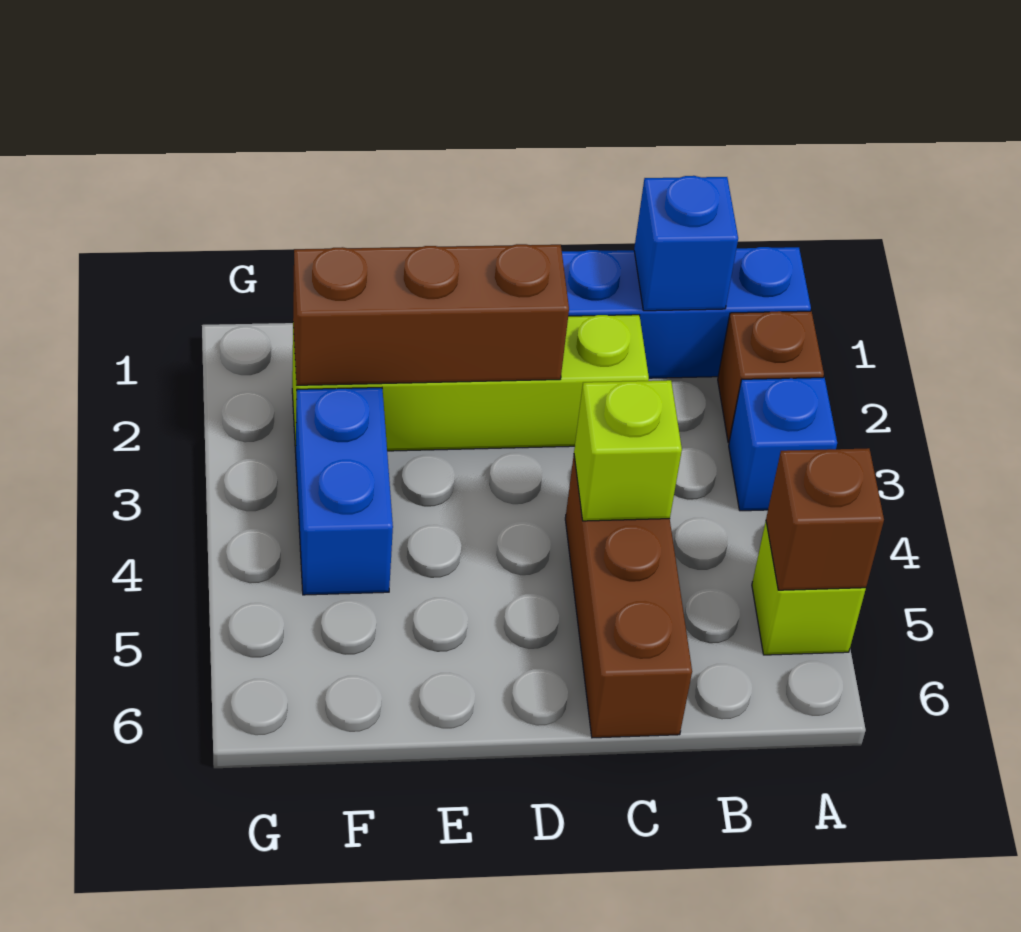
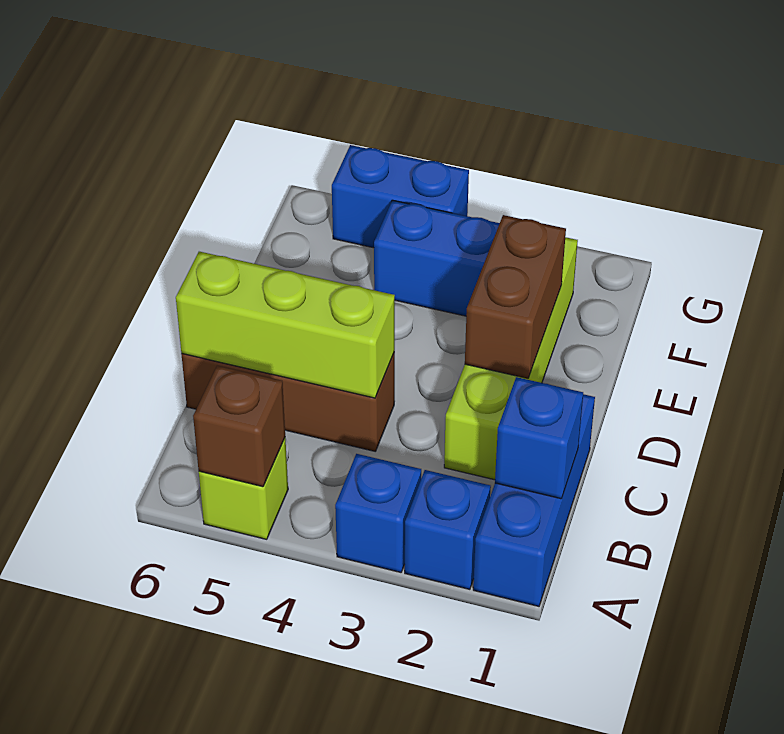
brown 1x1 brick [718,311,824,443] -> blue 1x1 brick [405,470,491,589]
lime 1x1 brick [574,380,682,521] -> lime 1x3 brick [176,252,395,398]
brown 1x3 brick [293,244,569,385] -> brown 1x2 brick [465,215,566,378]
none -> blue 1x2 brick [332,145,469,248]

